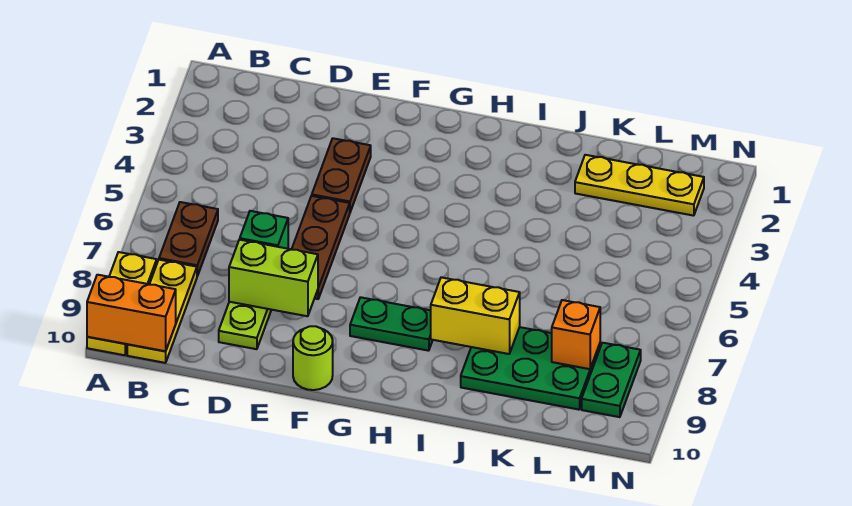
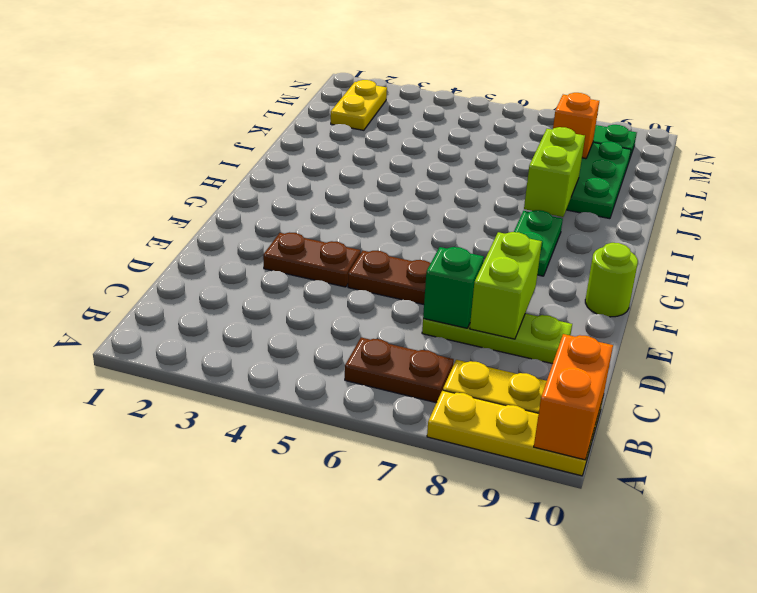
yellow 1x2 brick [431,277,520,354] -> lime 1x2 brick [524,127,585,217]
yellow 1x3 plate [575,155,704,216] -> yellow 1x2 plate [331,80,387,130]

